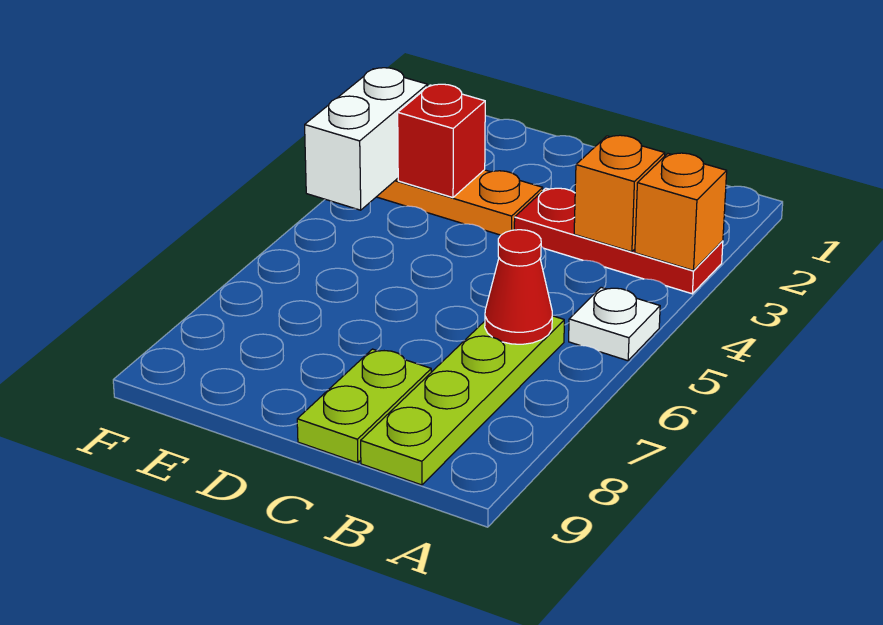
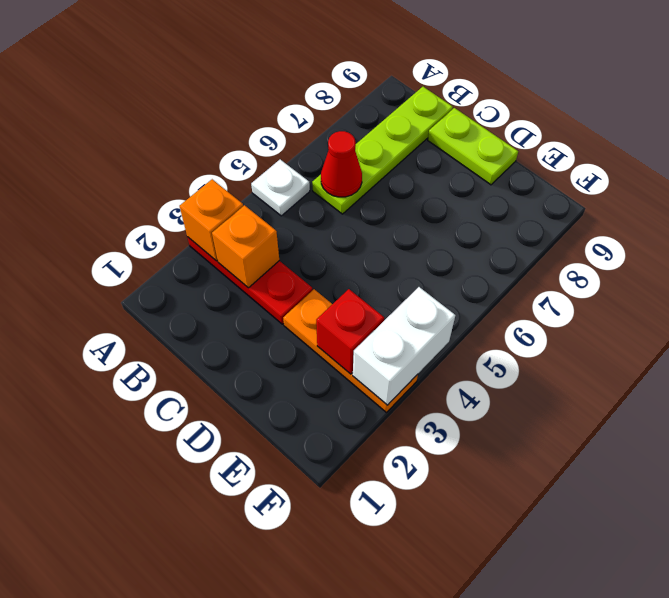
lime 1x2 plate [297,349,431,463] -> lime 1x2 plate turned to [428,108,518,185]

